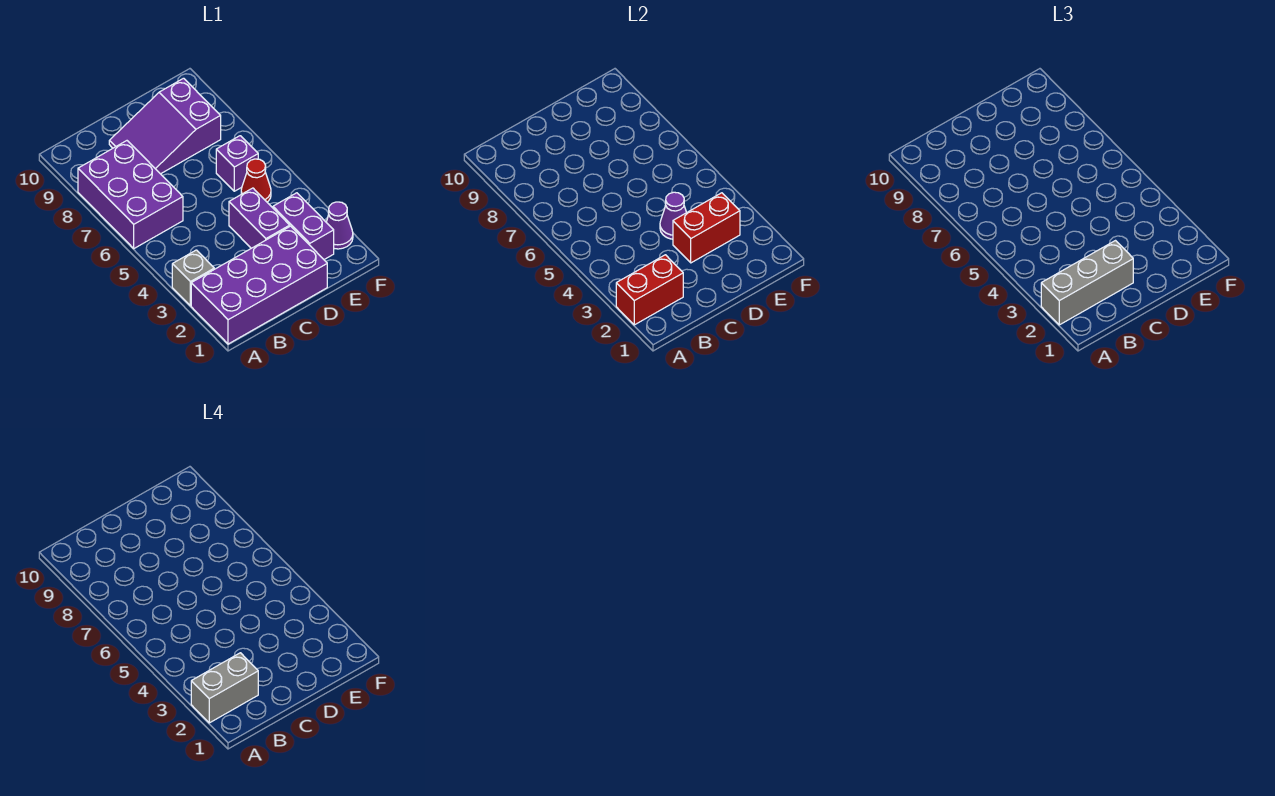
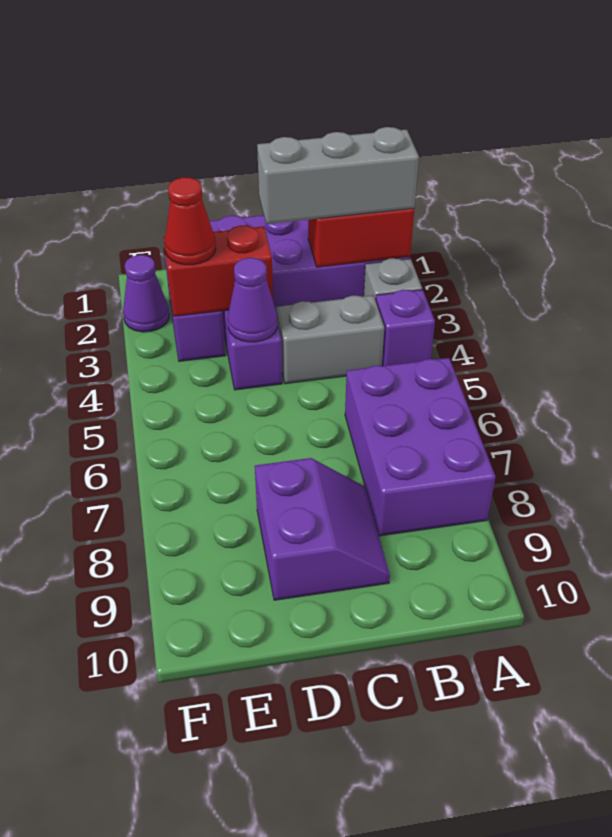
grey 1x2 brick [191,653,258,723] -> grey 1x2 brick moved to [276,295,384,384]
purple 2x3 slope [109,78,221,174] -> purple 2x2 slope [255,458,390,600]
red 1x1 cone [241,159,271,202] -> red 1x1 cone moved to [165,177,216,265]
purple 1x1 brick [216,136,258,191] -> purple 1x1 brick moved to [376,290,435,366]

